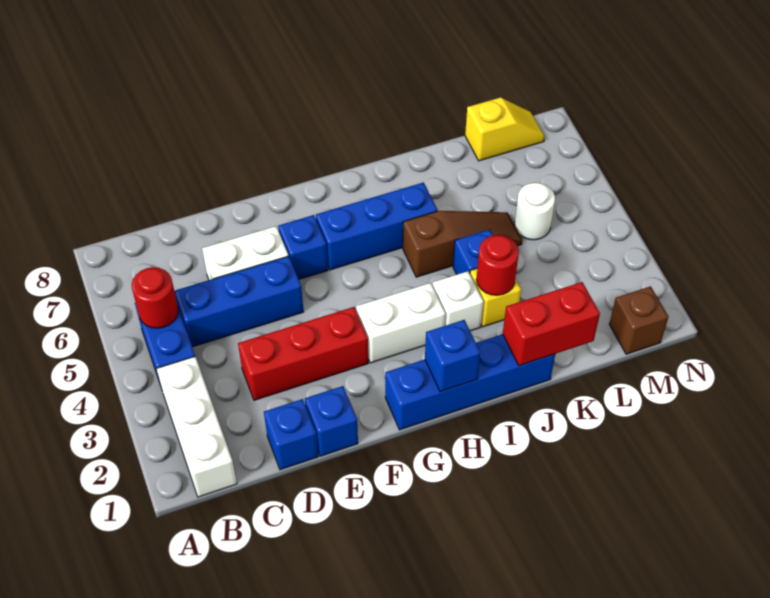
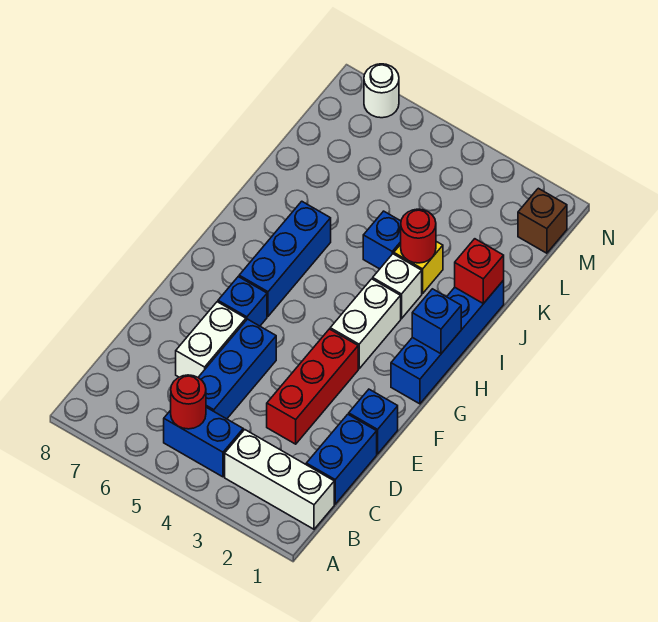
blue 1x1 brick [264,399,318,470] -> blue 1x2 brick [306,414,377,504]
brown 1x3 slope [403,211,522,277] -> none
red 1x2 brick [503,282,600,366] -> red 1x1 brick [455,239,504,304]
white 1x1 round brick [515,183,555,240] -> white 1x1 round brick moved to [364,64,399,118]
yellow 1x2 slope [465,98,545,161] -> none

